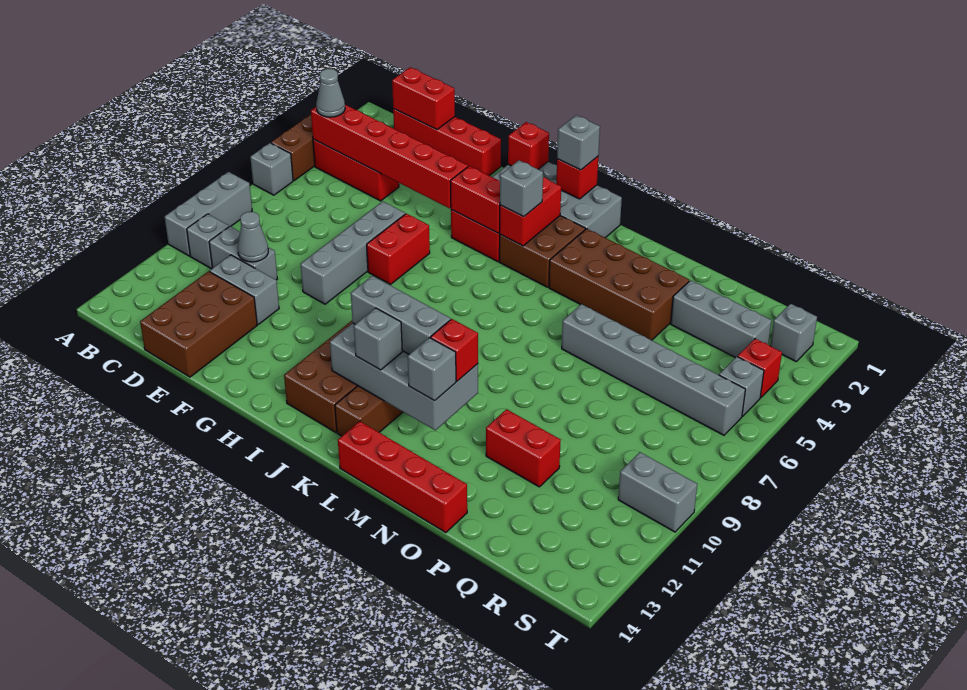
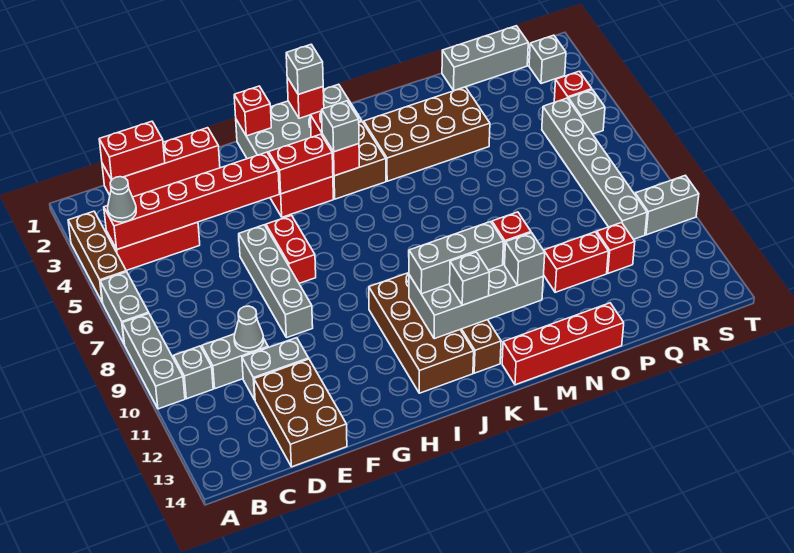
grey 1x1 brick [250,143,293,195] -> grey 1x2 brick [100,272,149,343]
grey 1x6 brick [562,304,745,435] -> grey 1x6 brick turned to [542,98,647,239]
grey 1x3 brick [671,280,772,358] -> grey 1x3 brick moved to [442,26,528,91]
none -> red 1x1 brick [597,223,635,273]

